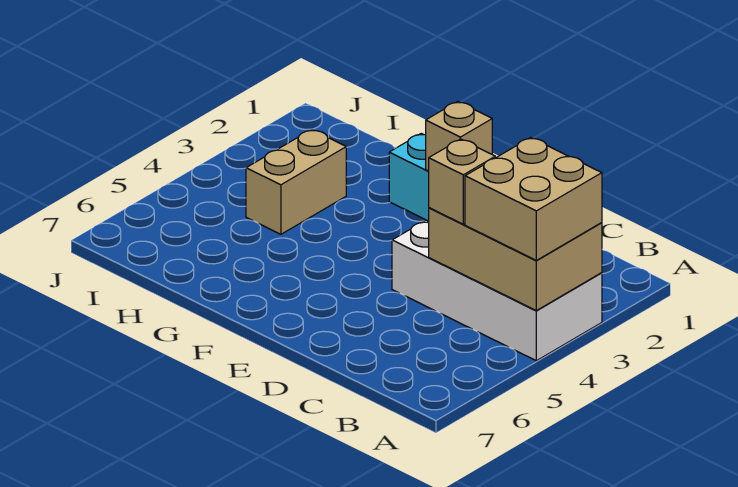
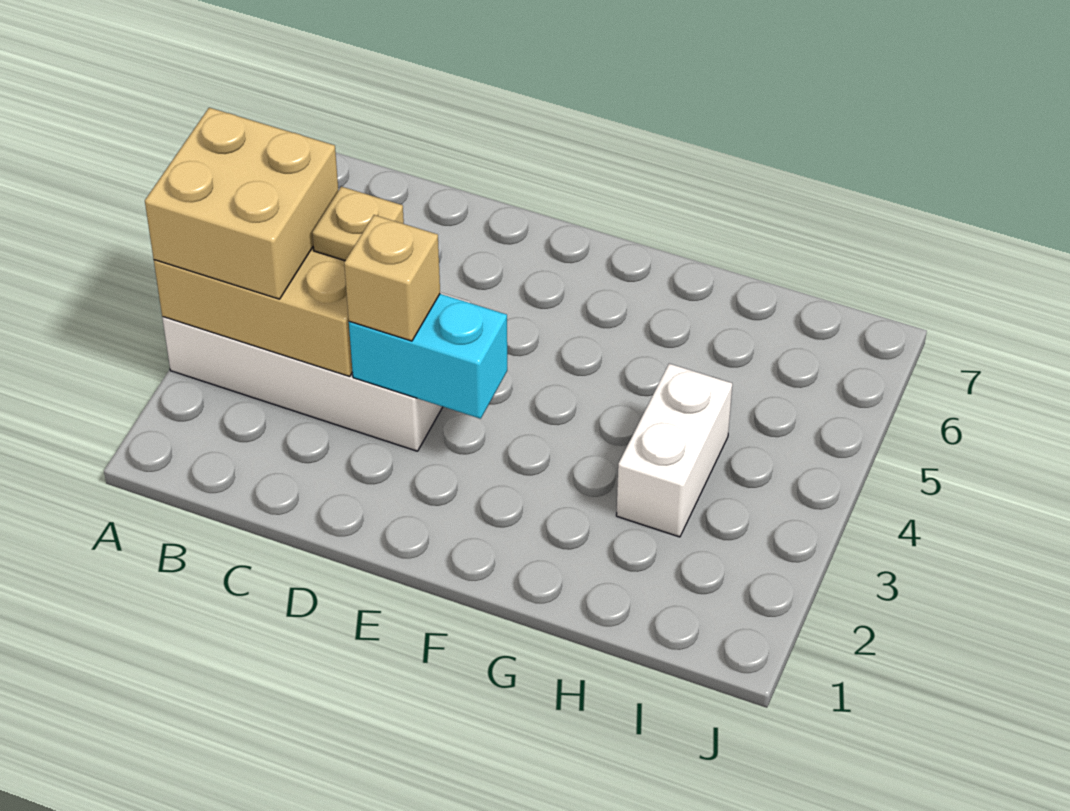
tan 1x1 brick [429,139,495,224] -> tan 1x1 plate [312,187,404,261]
tan 1x2 brick [246,130,346,234] -> white 1x2 brick [616,364,732,537]

